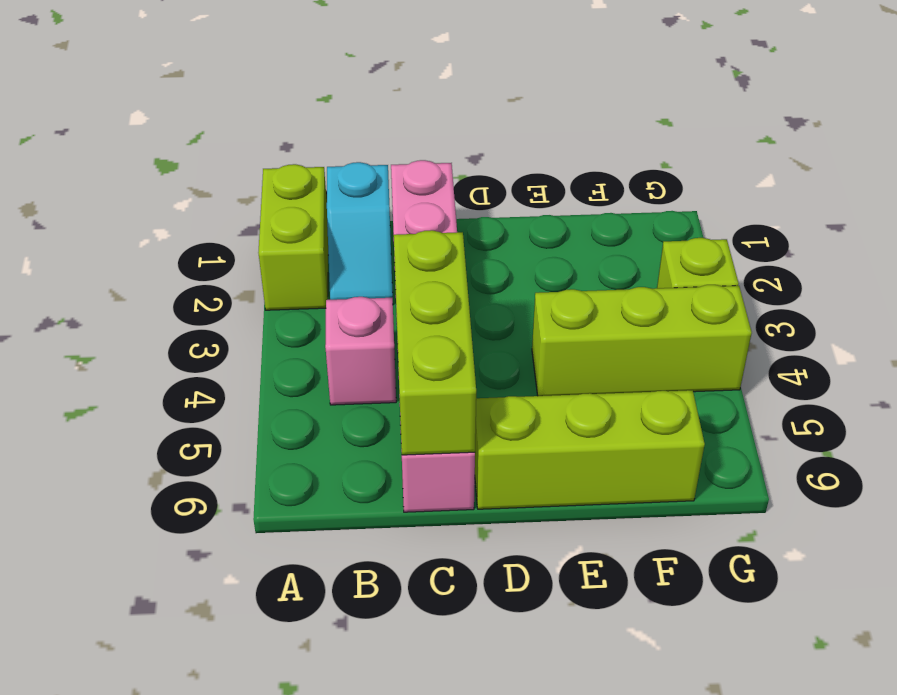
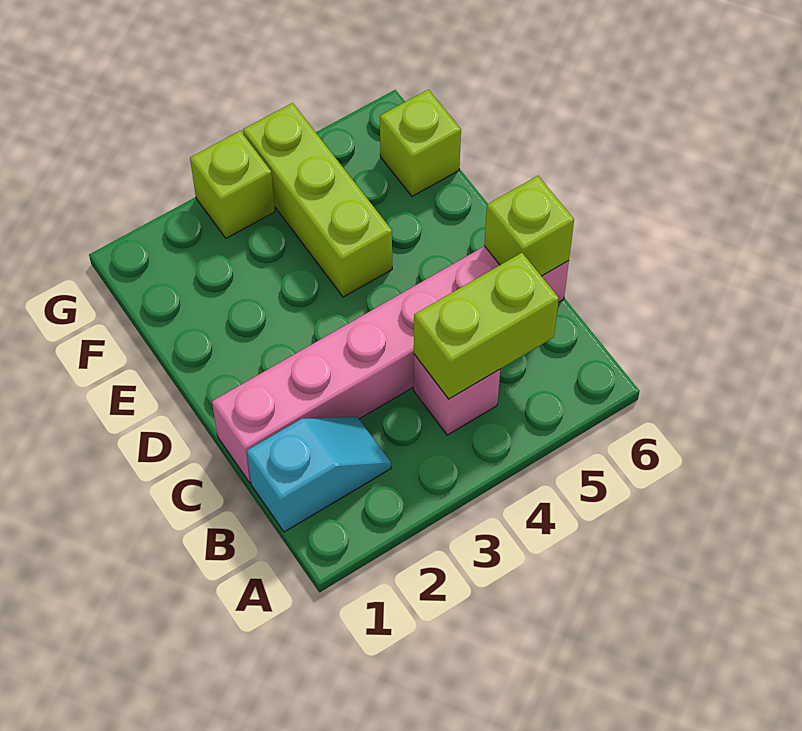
lime 1x2 brick [258,164,328,310] -> lime 1x2 brick moved to [414,253,559,399]
lime 1x3 brick [394,230,476,455] -> lime 1x1 brick [484,176,574,276]
lime 1x3 brick [475,390,705,509] -> lime 1x1 brick [380,90,461,196]

